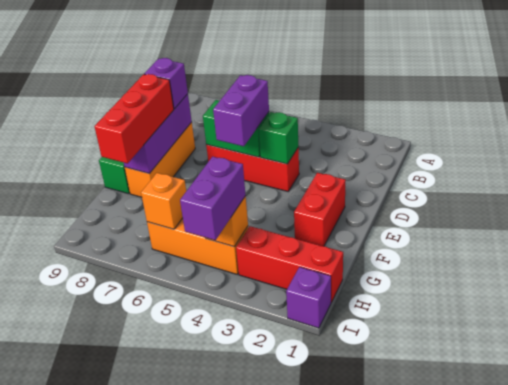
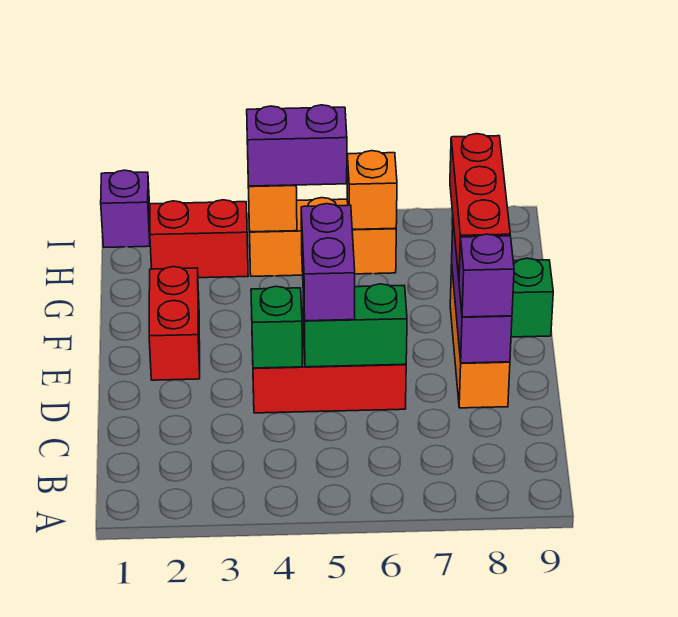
red 1x3 brick [236,226,343,302] -> red 1x2 brick [150,200,248,278]
purple 1x2 brick [180,157,246,240] -> purple 1x2 brick turned to [247,105,347,186]

